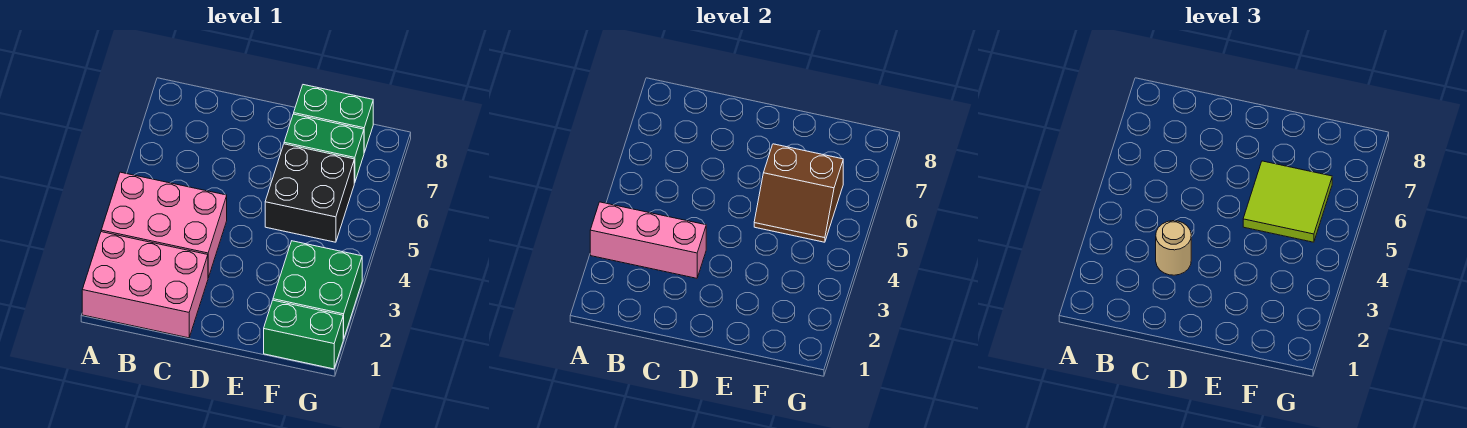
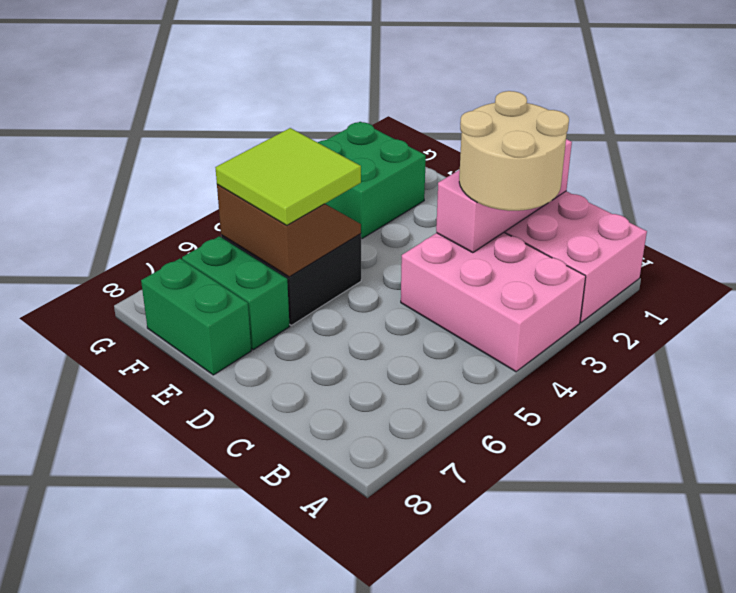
pink 1x3 brick [590,202,706,278] -> pink 1x3 brick turned to [436,139,572,253]
tan 1x1 round brick [1156,221,1191,275] -> tan 2x2 round brick [459,91,569,211]
green 1x2 brick [264,300,343,369] -> none

